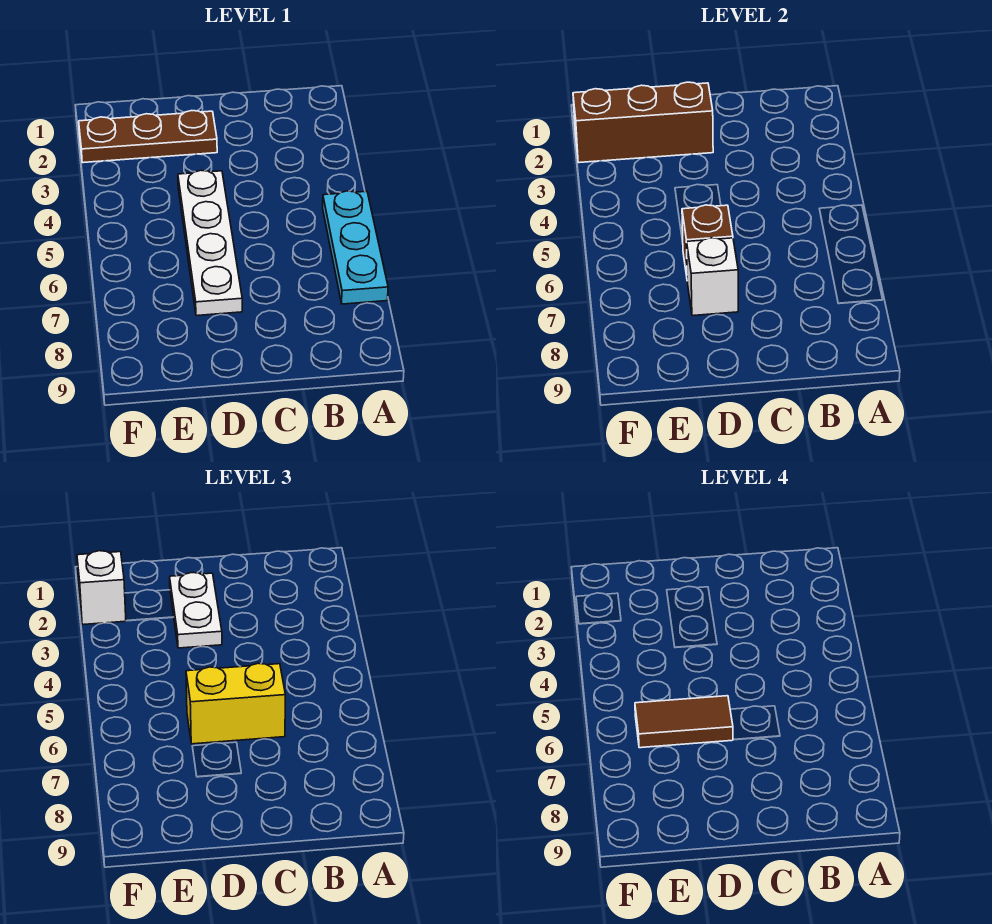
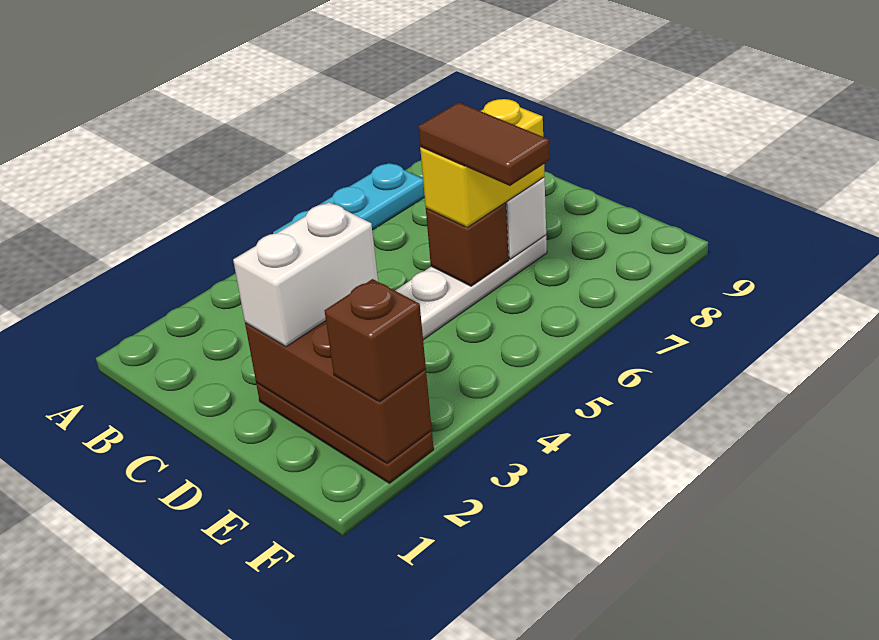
yellow 1x2 brick [186,663,285,744] -> yellow 1x2 brick turned to [420,99,545,227]
white 1x2 plate [170,573,222,648] -> white 1x2 brick [233,202,378,347]
white 1x1 brick [77,551,126,625] -> brown 1x1 brick [325,279,426,402]

